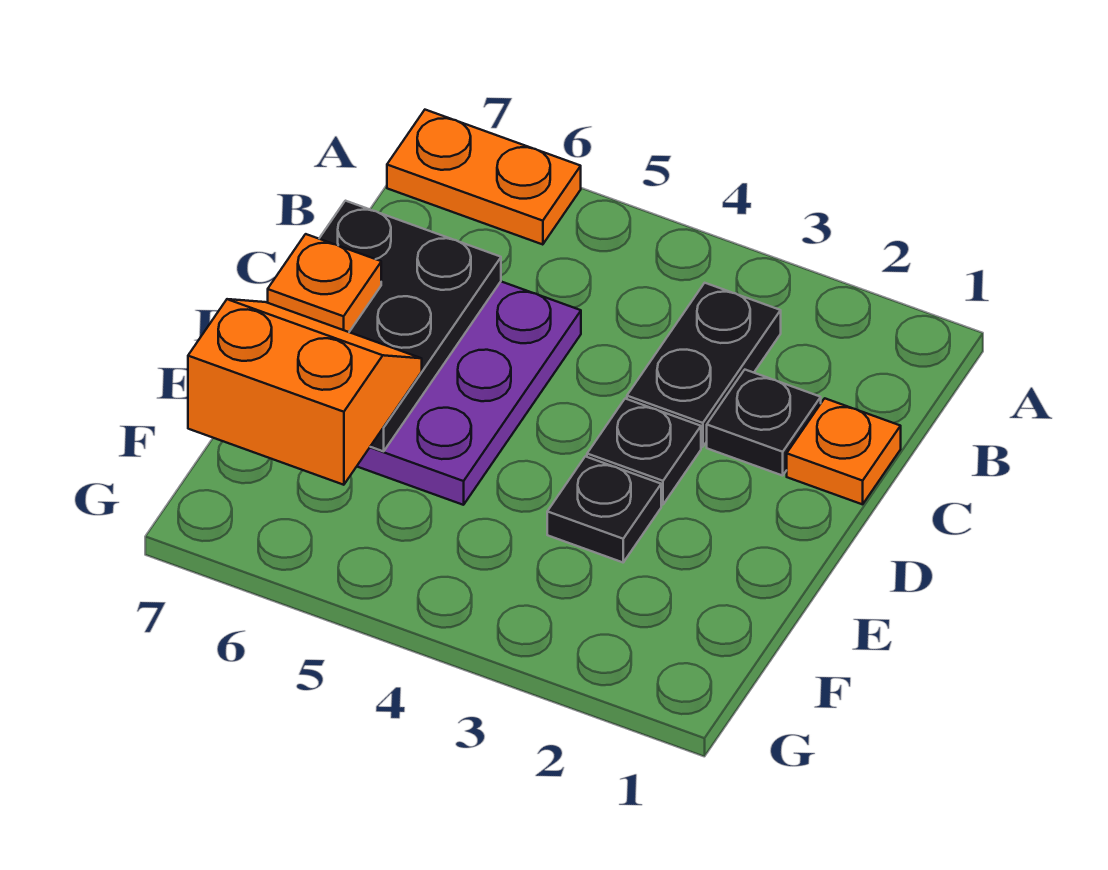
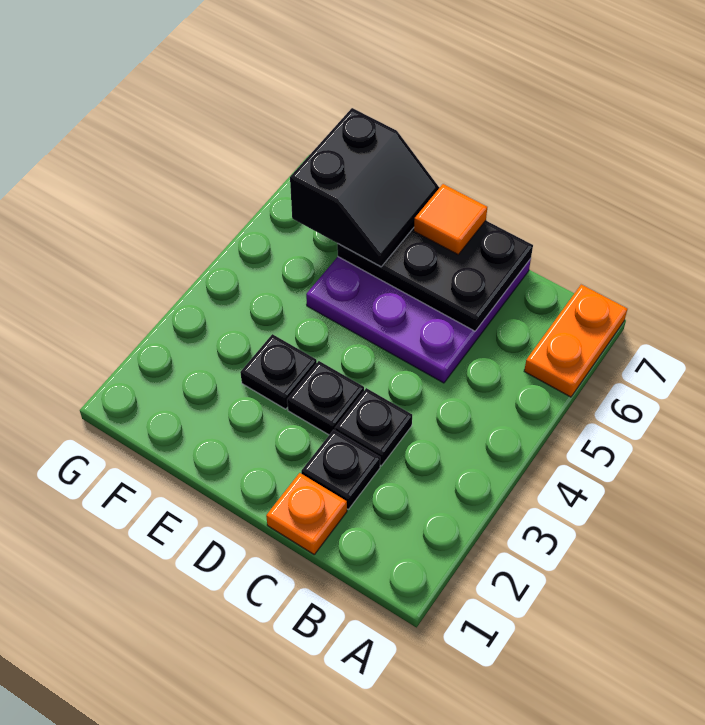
black 1x2 plate [627,283,781,447] -> black 1x1 plate [335,388,412,466]
orange 1x1 plate [268,234,381,332] -> orange 1x1 tile [414,184,487,254]
orange 2x2 slope [188,299,422,485] -> black 2x2 slope [290,108,440,267]

